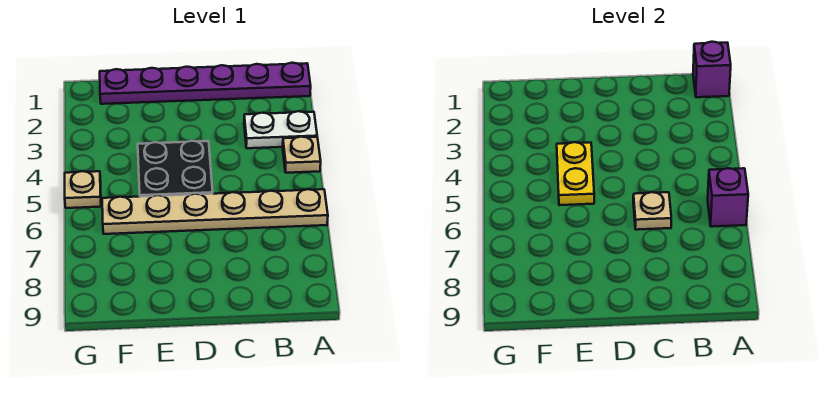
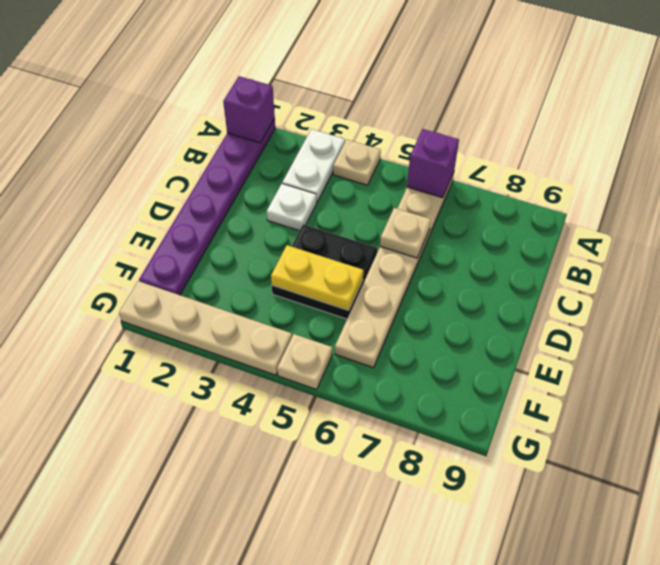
none -> white 1x1 plate [267,184,317,231]
none -> tan 1x4 plate [119,281,292,375]

